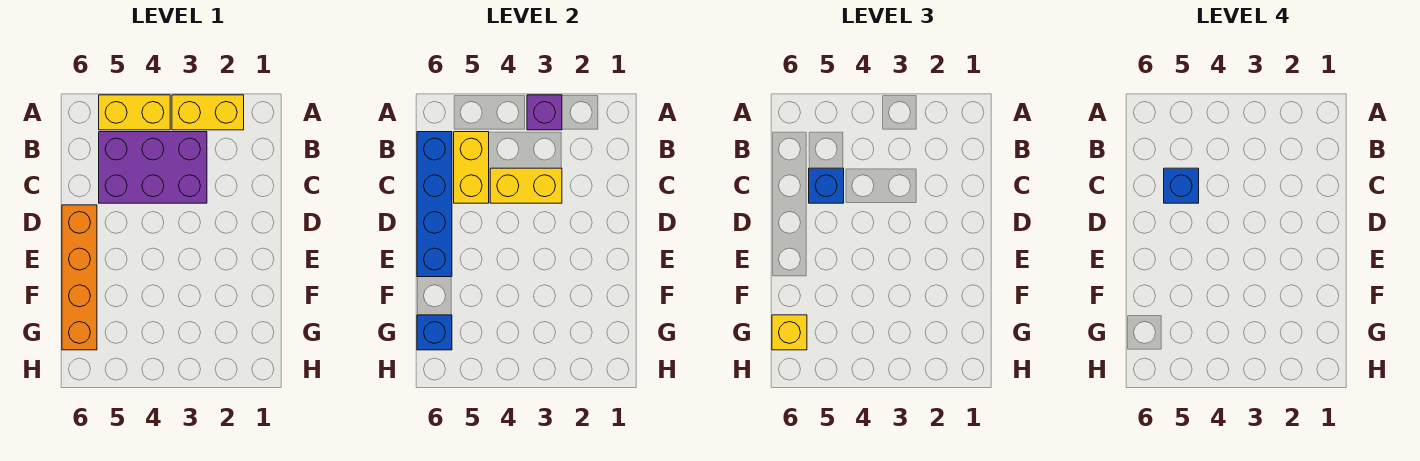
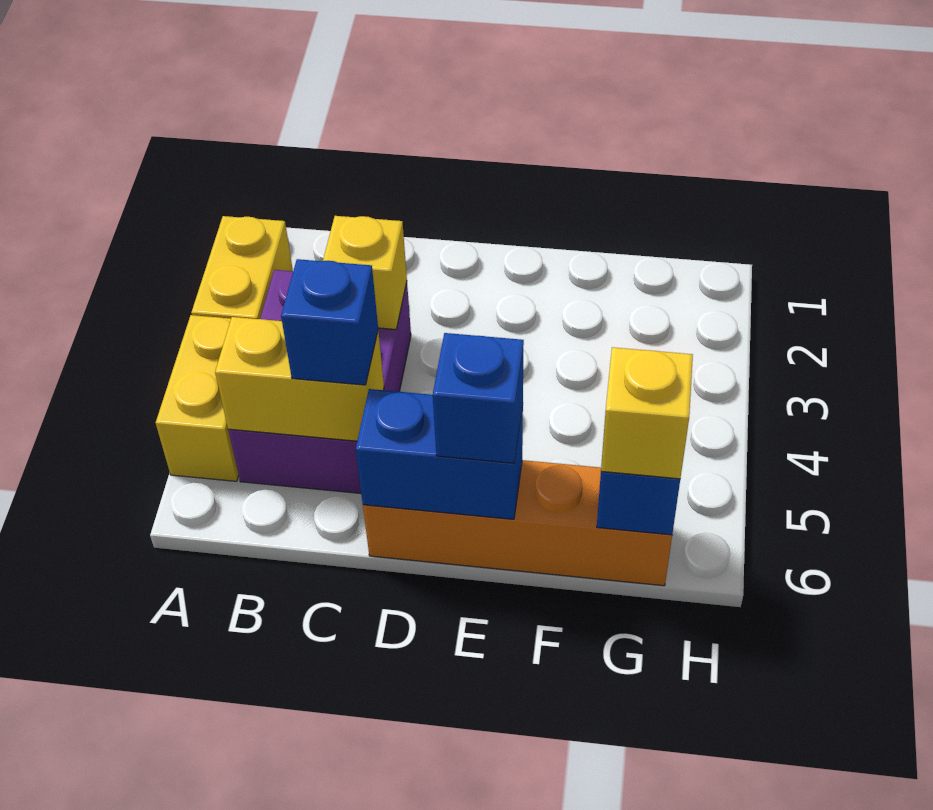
purple 1x1 brick [527,95,562,130] -> none
blue 1x4 brick [417,132,452,277] -> blue 1x2 brick [356,389,523,519]
yellow 1x2 brick [490,168,562,203] -> yellow 1x1 brick [323,216,407,330]
blue 1x1 brick [1164,168,1199,203] -> blue 1x1 brick moved to [433,333,524,463]

